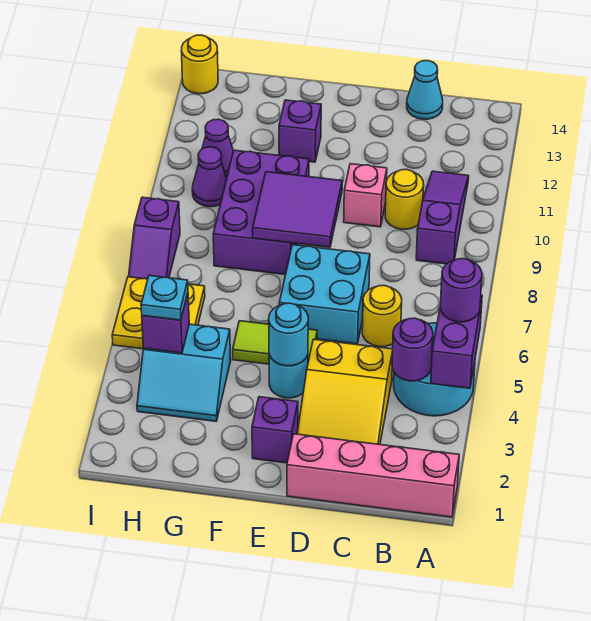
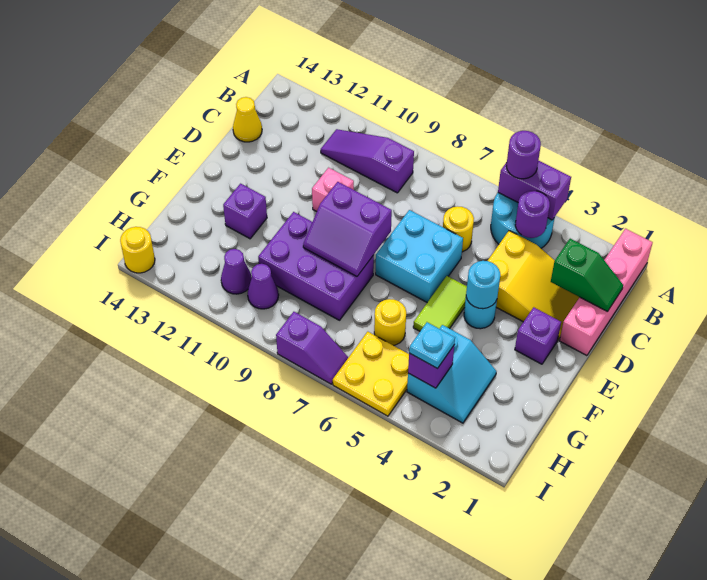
none -> green 1x2 slope [551,239,623,312]
yellow 1x1 round brick [385,169,424,229] -> yellow 1x1 round brick moved to [374,299,406,345]
cyan 1x1 cone [407,61,443,119] -> yellow 1x1 cone [233,97,262,142]
purple 2x2 tile [253,172,342,247] -> purple 2x2 slope [303,182,392,276]

